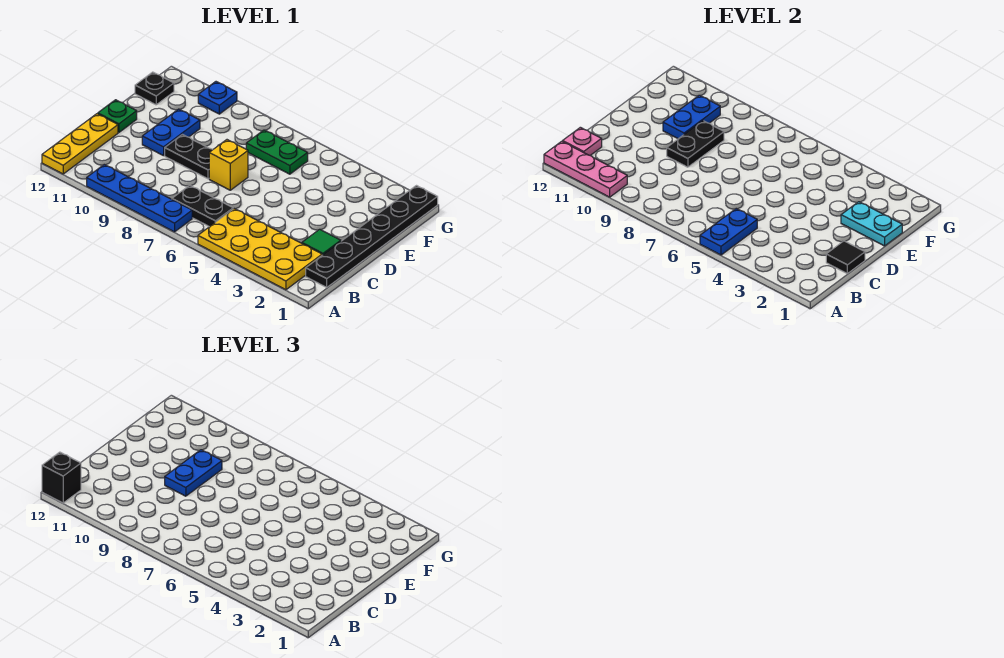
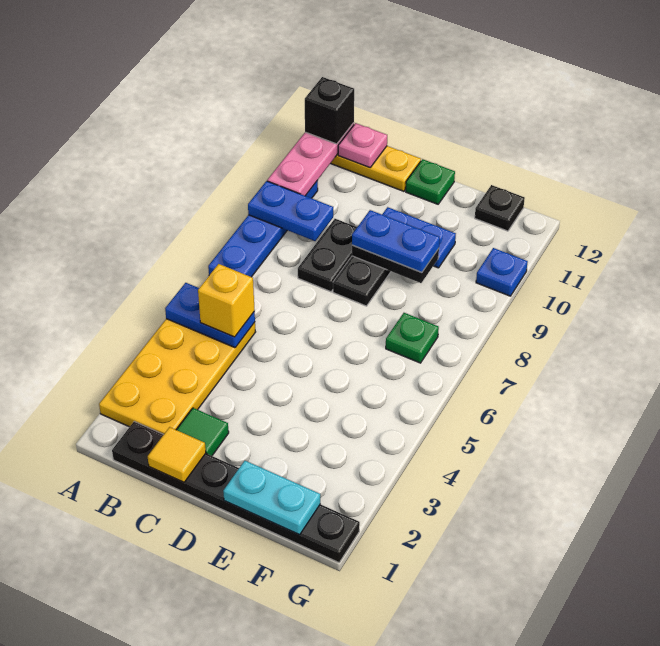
black 1x2 plate [172,185,233,227] -> black 1x2 plate moved to [298,219,357,292]
black 1x1 tile [826,241,865,273] -> yellow 1x1 tile [148,427,206,482]
yellow 1x1 brick [209,140,248,190] -> yellow 1x1 brick moved to [198,264,255,337]
cyan 1x2 plate [841,202,902,246] -> cyan 1x2 plate turned to [223,461,320,535]
blue 1x2 plate [663,95,720,139] -> blue 1x2 plate moved to [248,181,333,241]
green 1x2 plate [246,130,308,174] -> green 1x1 plate [386,313,439,363]

